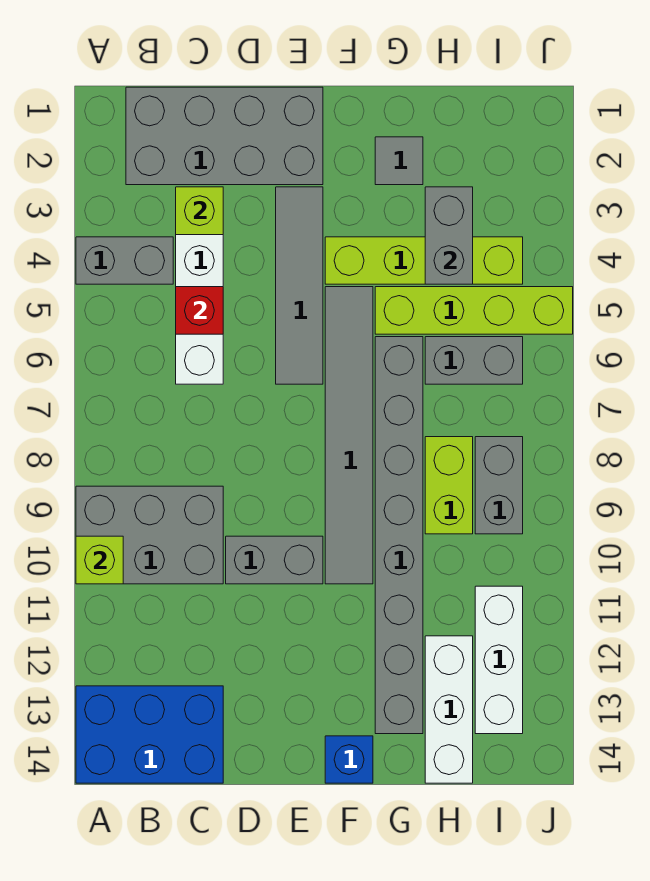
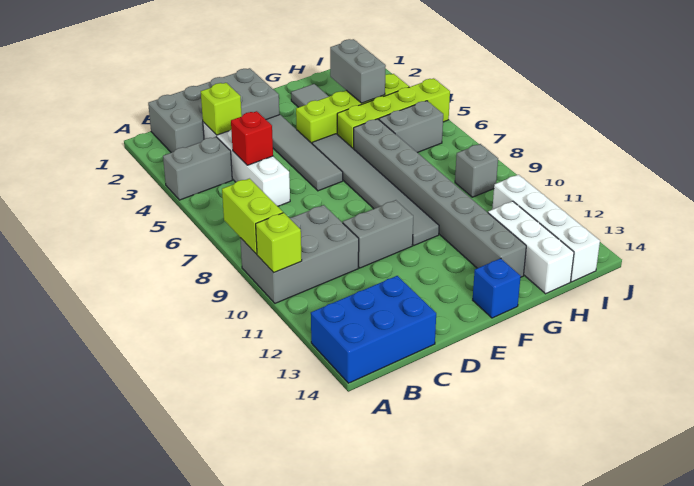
lime 1x2 brick [425,437,473,534] -> lime 1x2 brick moved to [222,179,283,254]
grey 1x2 brick [475,437,523,534] -> grey 1x1 brick [455,144,498,197]
white 1x3 brick [475,586,523,734] -> white 1x4 brick [492,175,600,282]

